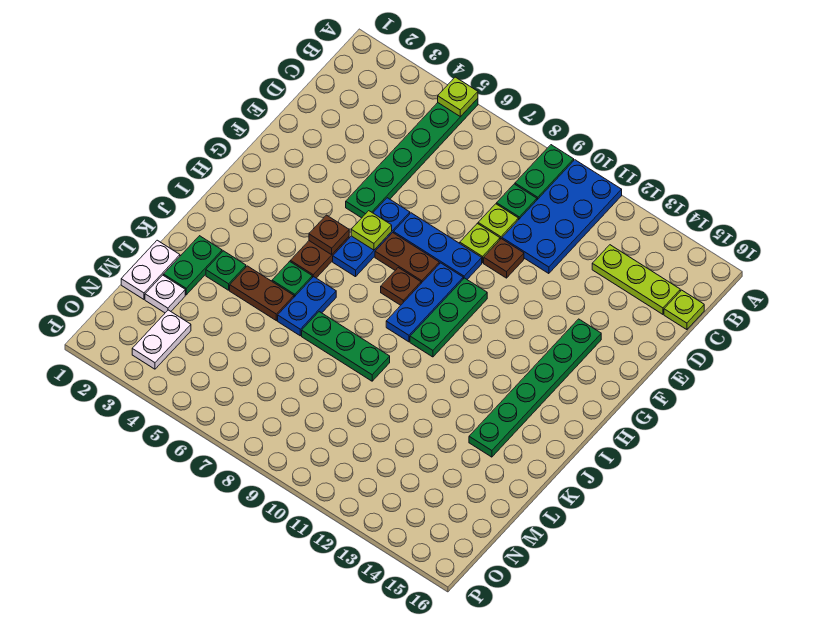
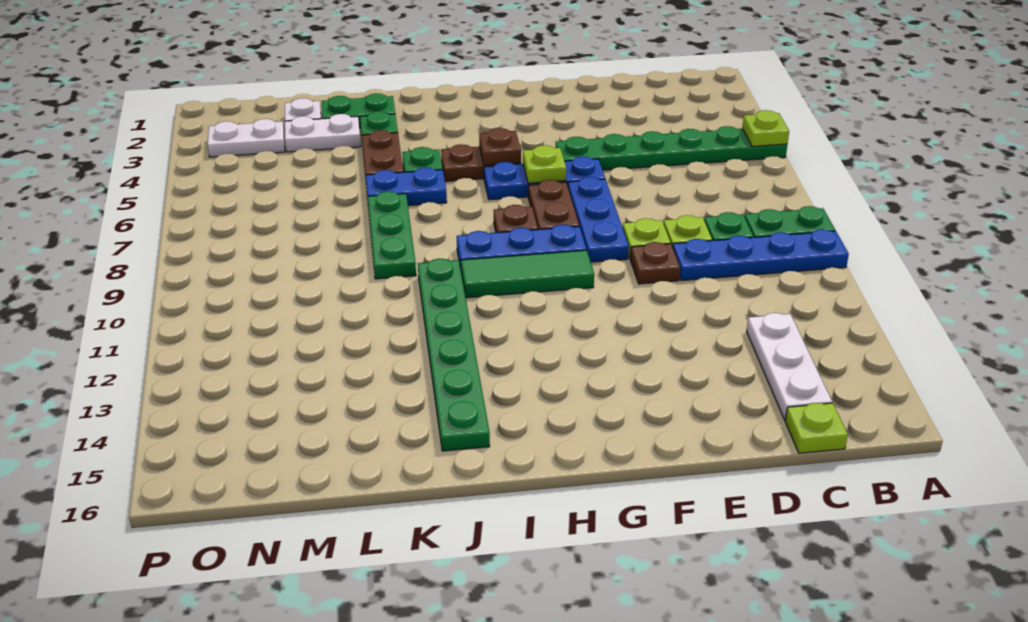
blue 2x4 plate [502,160,622,274] -> blue 1x4 plate [673,229,849,281]
lime 1x3 plate [592,245,680,314] -> white 1x3 plate [747,313,832,420]
green 1x6 plate [469,319,601,457] -> green 1x6 plate turned to [418,259,490,451]
green 1x3 plate [410,278,487,357] -> green 1x3 tile [461,250,594,298]
white 1x2 plate [121,240,180,299] -> white 1x2 plate moved to [285,114,361,152]

